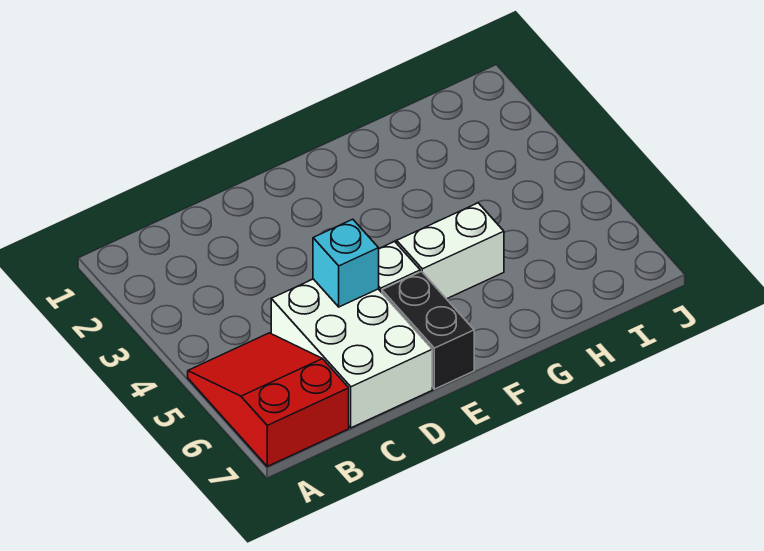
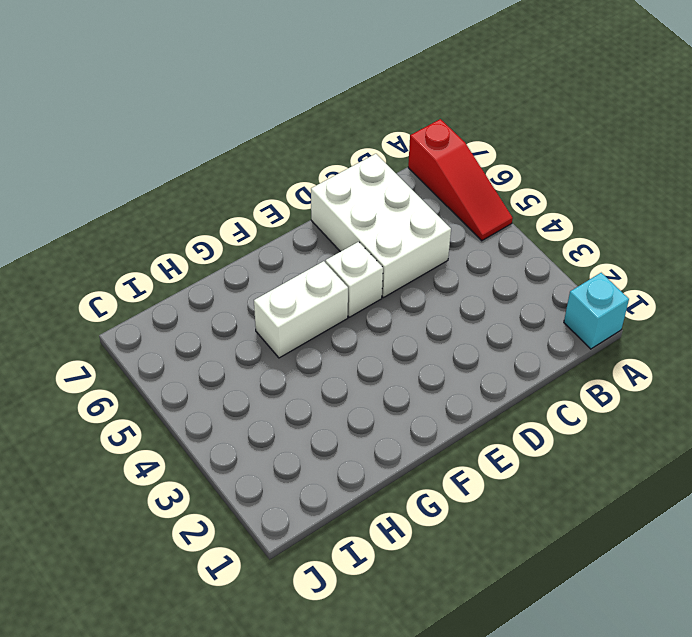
red 2x3 slope [188,333,349,466] -> red 1x3 slope [408,119,513,241]
cyan 1x1 brick [313,219,379,307] -> cyan 1x1 brick moved to [564,273,629,349]
black 1x2 brick [382,272,474,389] -> none

